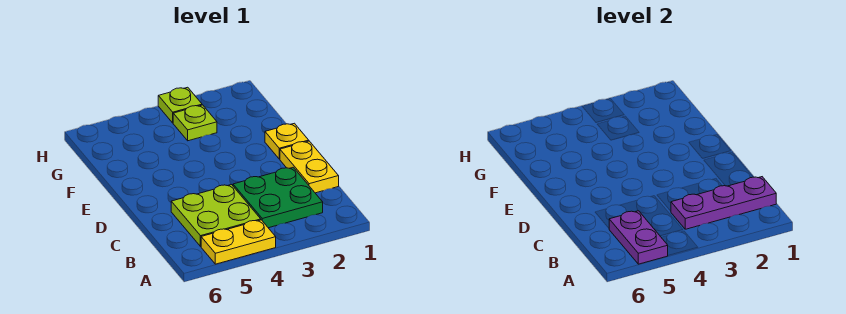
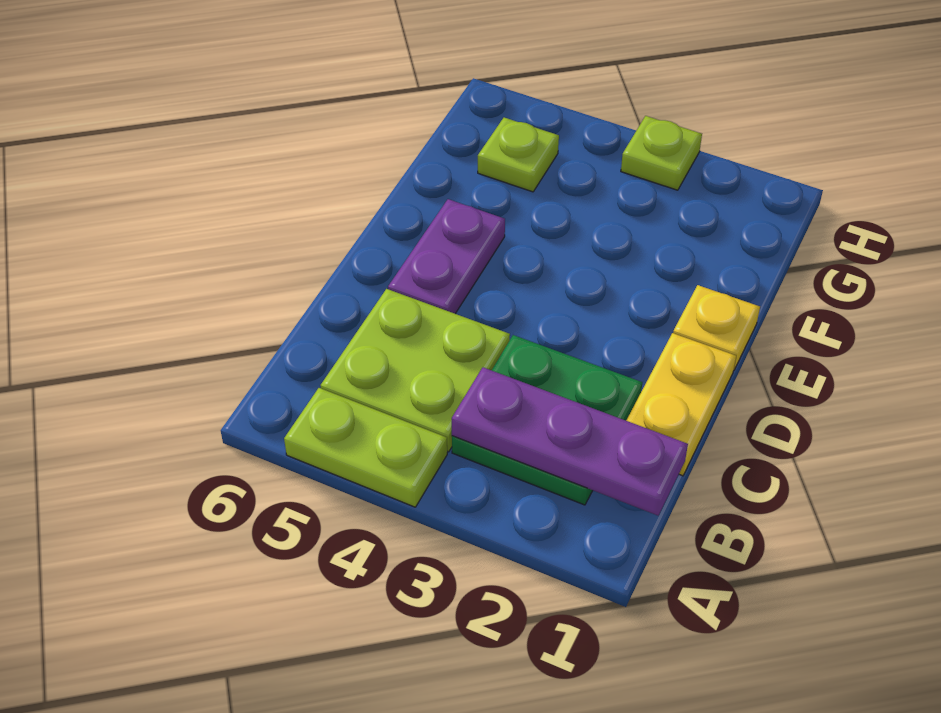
yellow 1x2 plate [201,220,276,264] -> lime 1x2 plate [284,388,447,507]
purple 1x2 plate [609,211,668,264] -> purple 1x2 plate moved to [388,199,505,314]
lime 1x1 plate [173,105,217,141] -> lime 1x1 plate moved to [478,118,559,192]

